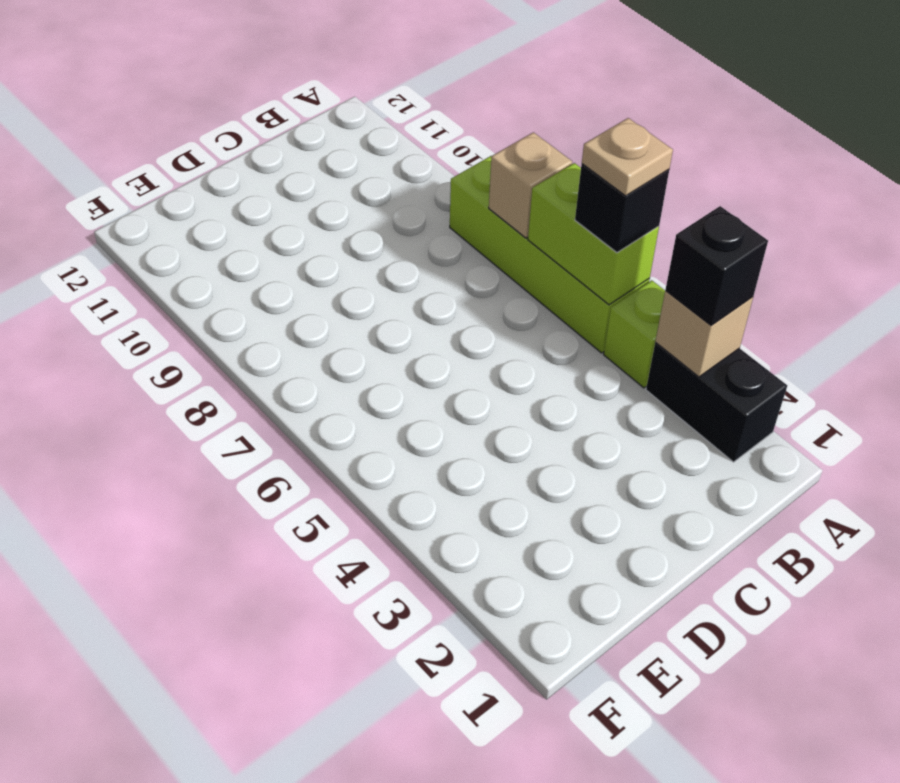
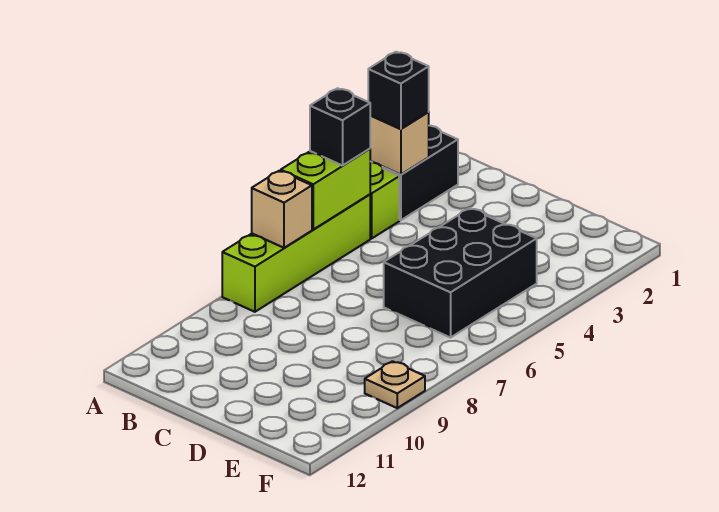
tan 1x1 plate [582,118,673,196] -> tan 1x1 plate moved to [365,361,425,408]
none -> black 2x3 brick [384,208,537,338]

